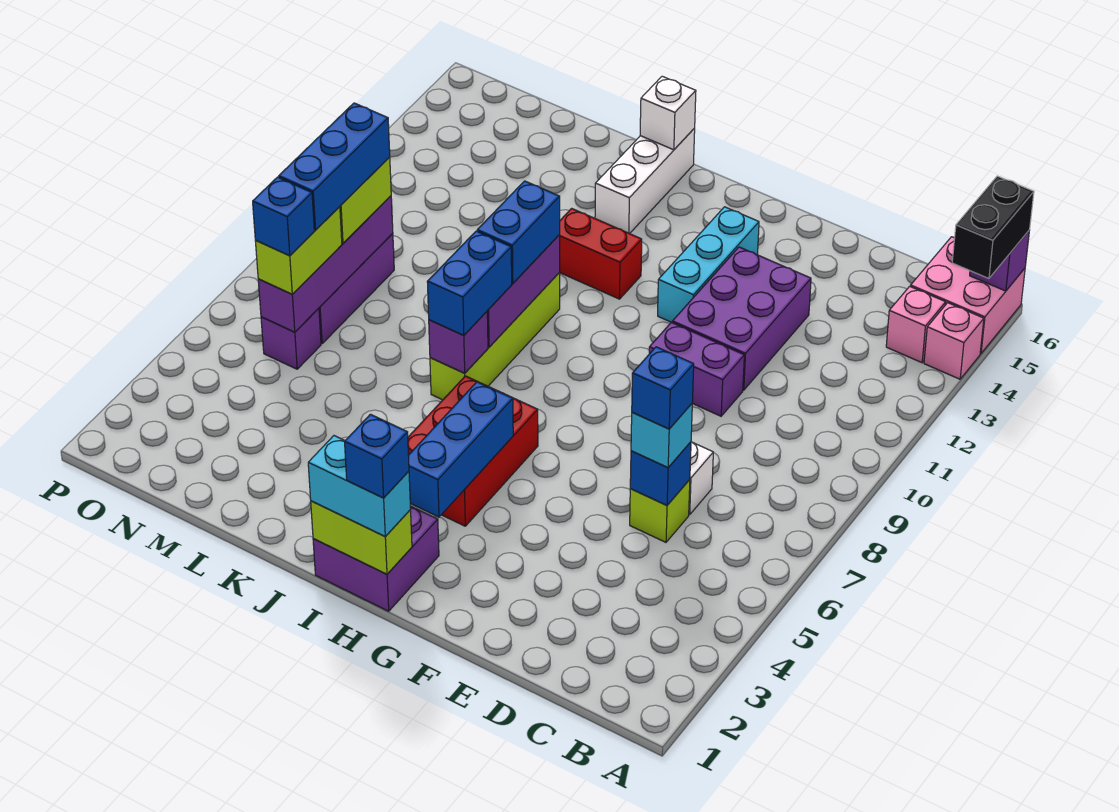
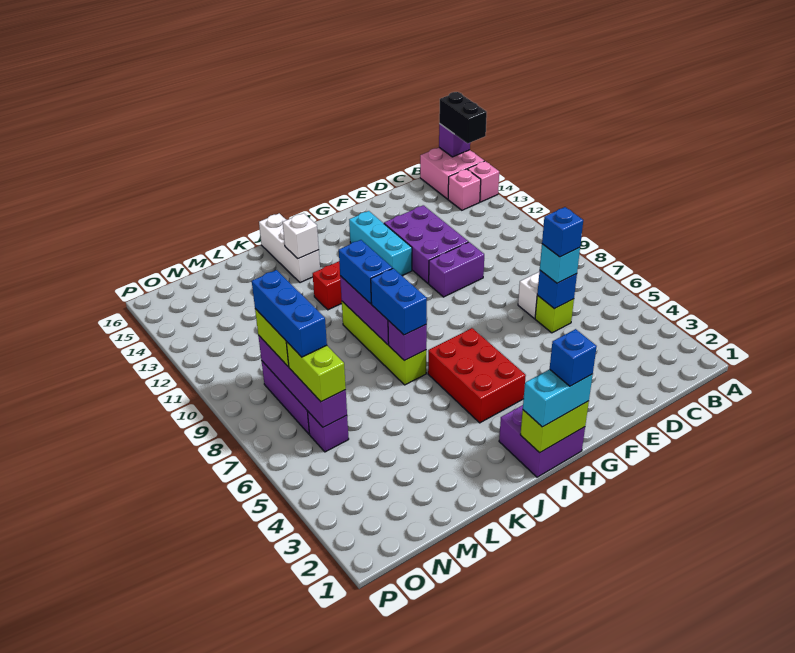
blue 1x3 brick [408,382,513,517] -> none
white 1x1 brick [640,76,696,150] -> white 1x1 brick moved to [283,213,319,259]
blue 1x1 brick [253,177,314,255] -> none

